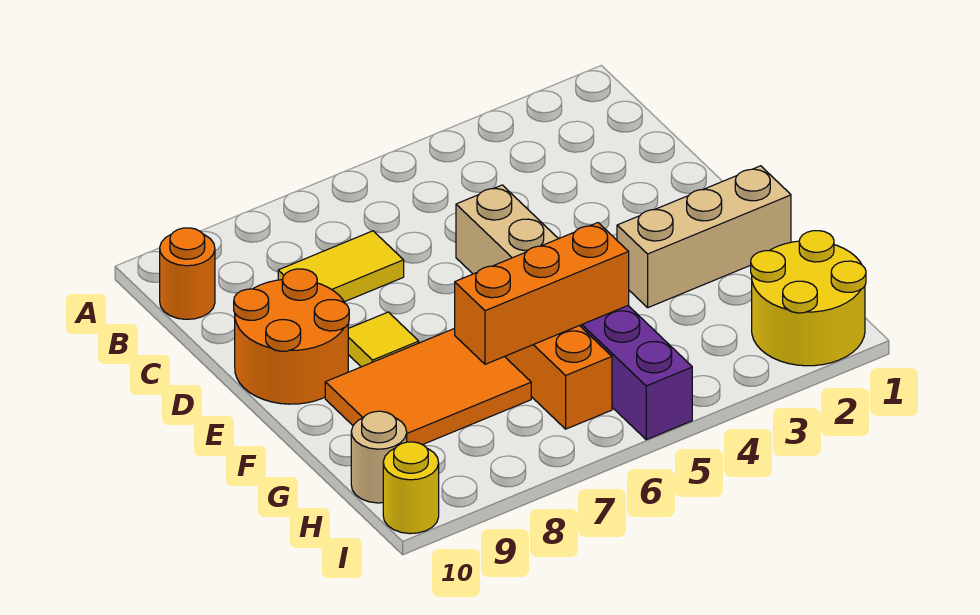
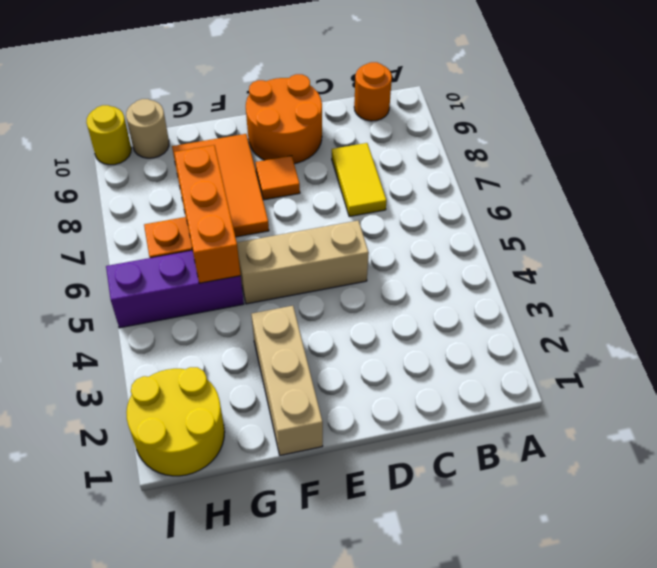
yellow 1x1 tile [348,312,419,367] -> orange 1x1 tile [255,156,300,200]

